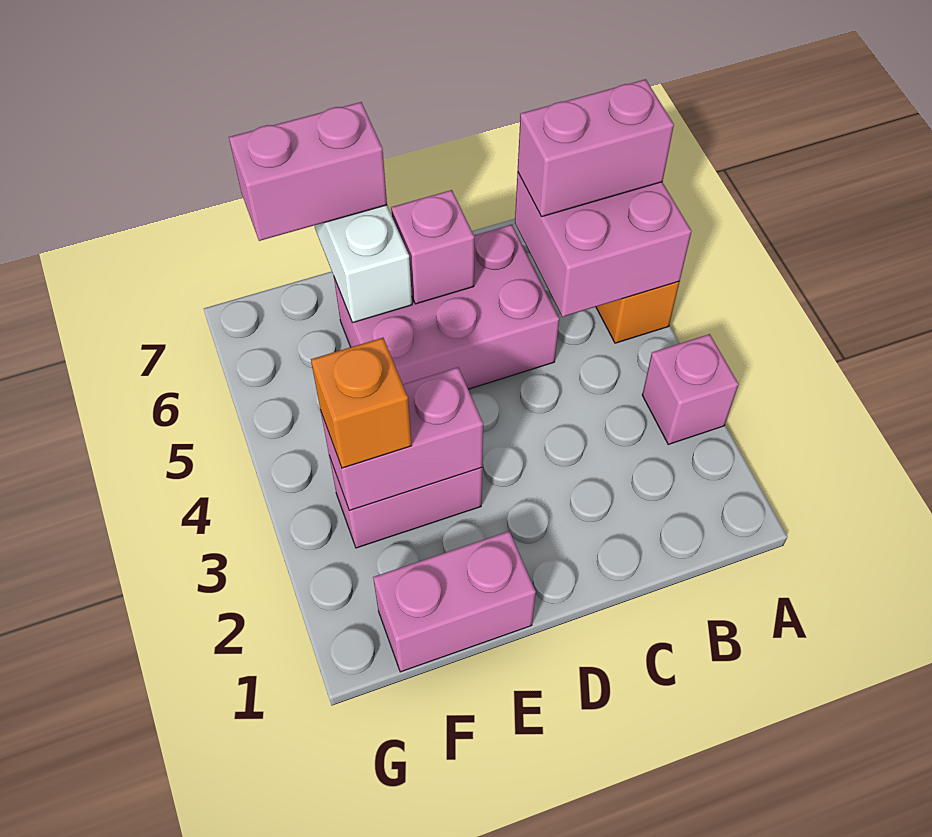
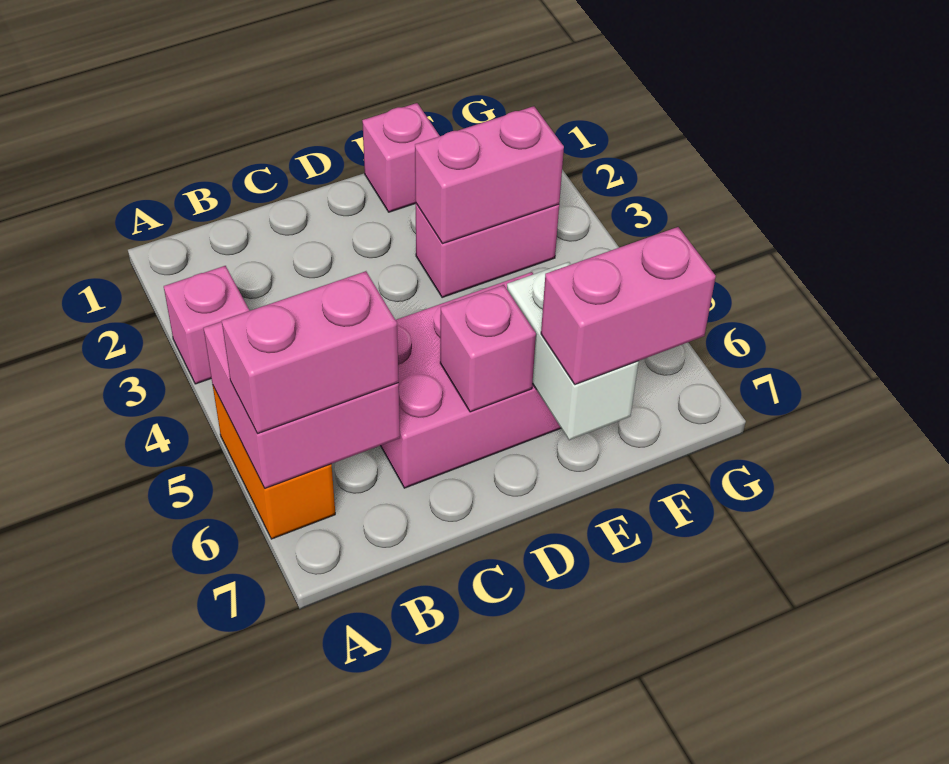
pink 1x2 brick [373,531,536,672] -> pink 1x1 brick [362,103,440,212]
orange 1x1 brick [311,338,412,468] -> none

